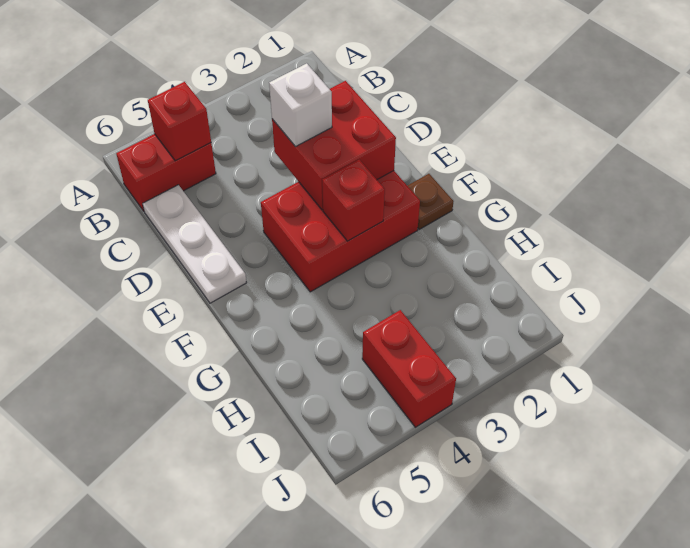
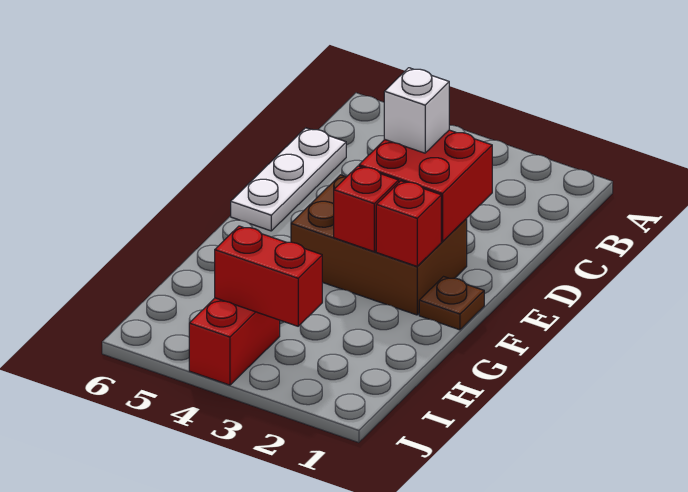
red 1x2 brick [116,134,216,211] -> red 1x2 brick moved to [215,226,322,326]
red 1x1 brick [148,82,211,161] -> red 1x1 brick moved to [376,181,441,266]
red 2x3 brick [261,171,420,292] -> brown 2x3 brick [291,175,467,315]

